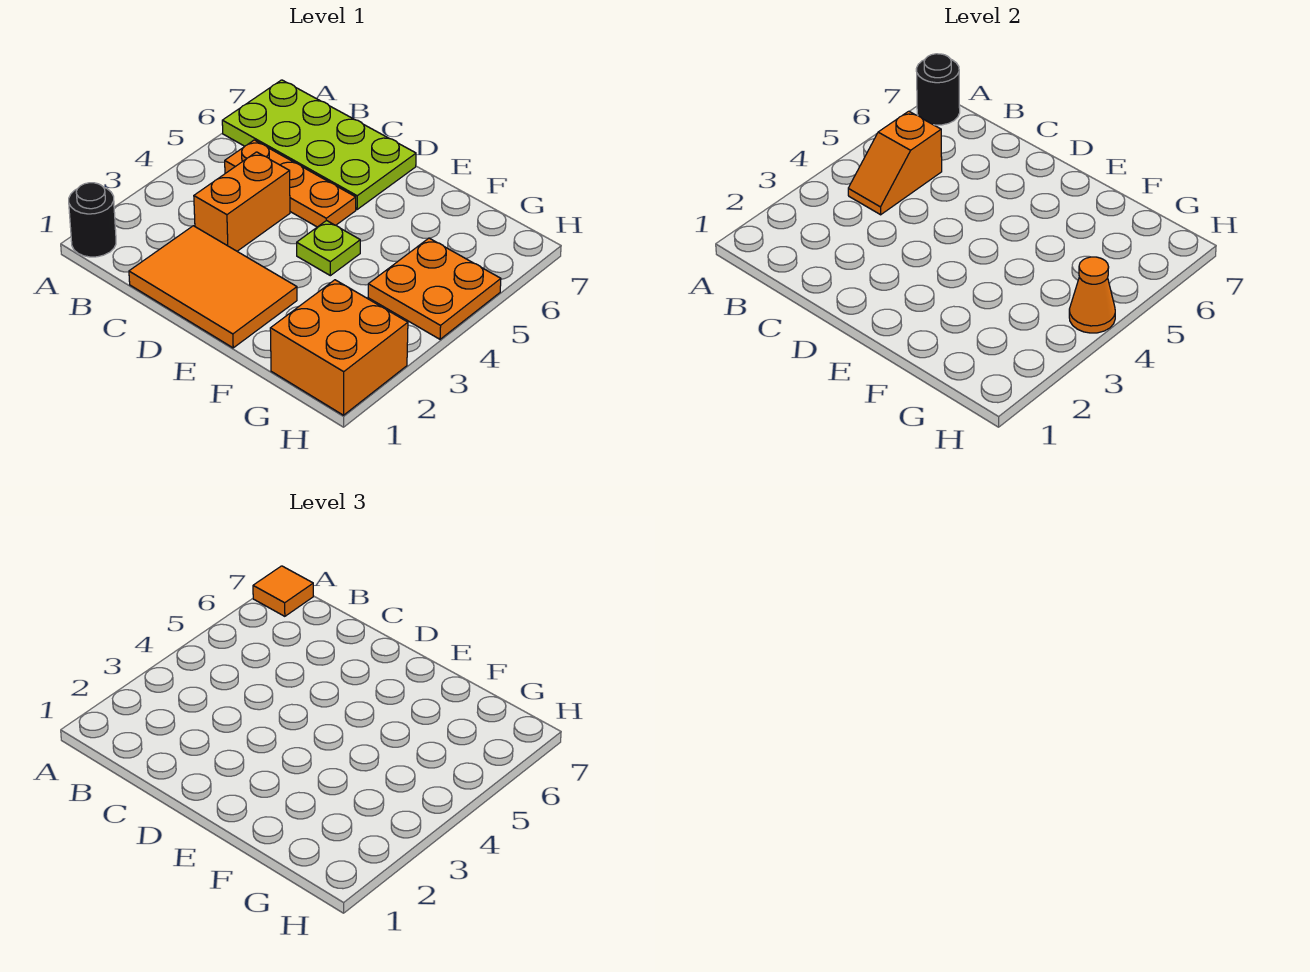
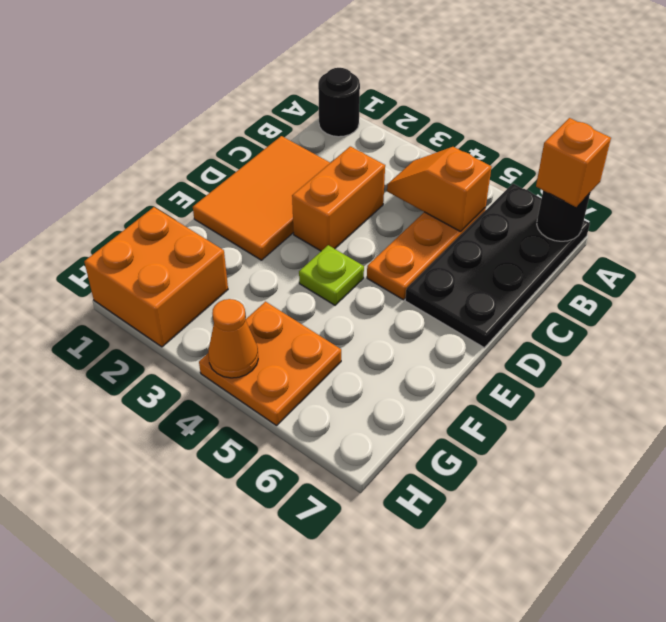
lime 2x4 plate [222,80,416,210] -> black 2x4 plate [405,184,590,348]
orange 1x1 tile [253,566,313,616] -> orange 1x1 brick [536,118,611,207]
orange 1x2 brick [194,152,290,251] -> orange 1x2 brick turned to [292,146,385,251]

